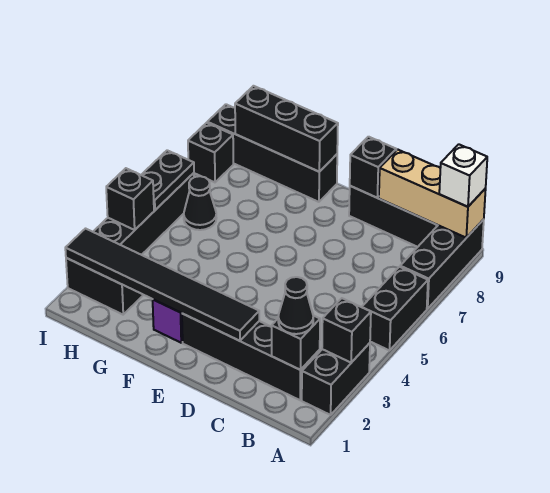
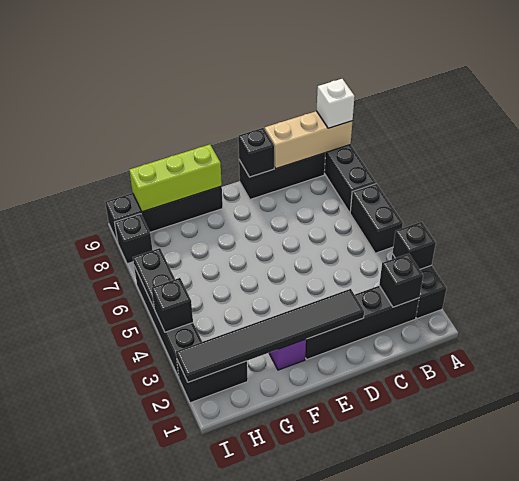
black 1x1 cone [278,277,313,334] -> none
black 1x3 brick [235,86,338,172] -> lime 1x3 brick [129,144,222,212]
black 1x1 cone [184,176,216,230] -> none

